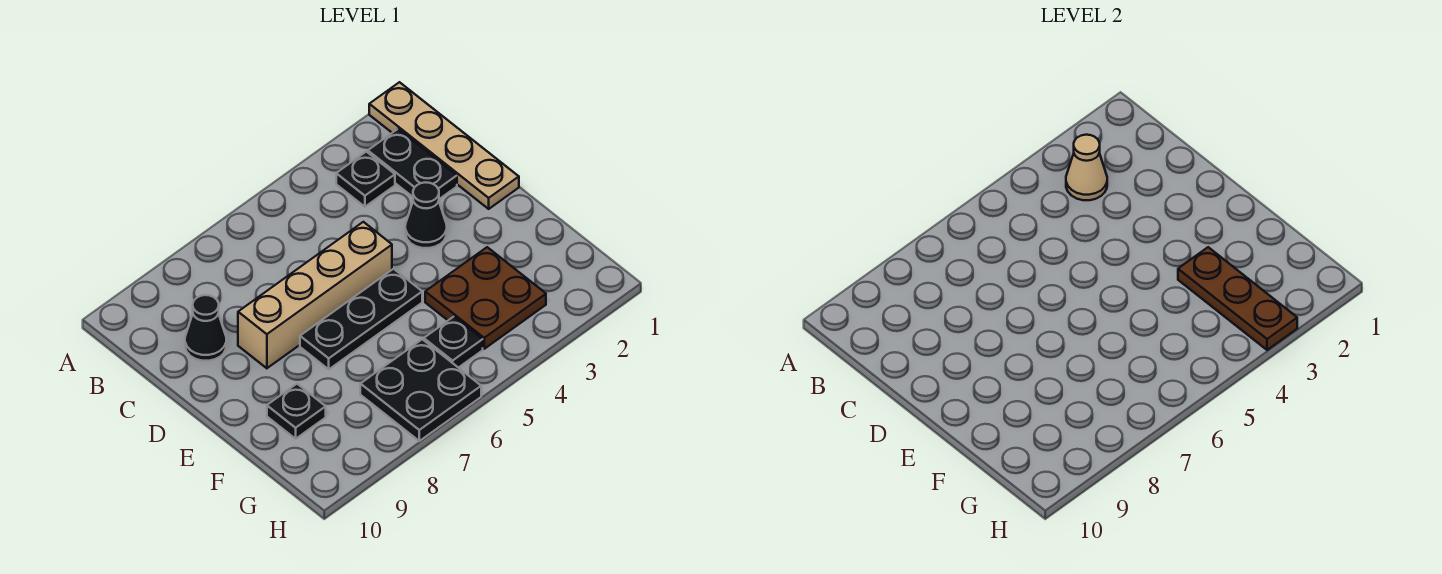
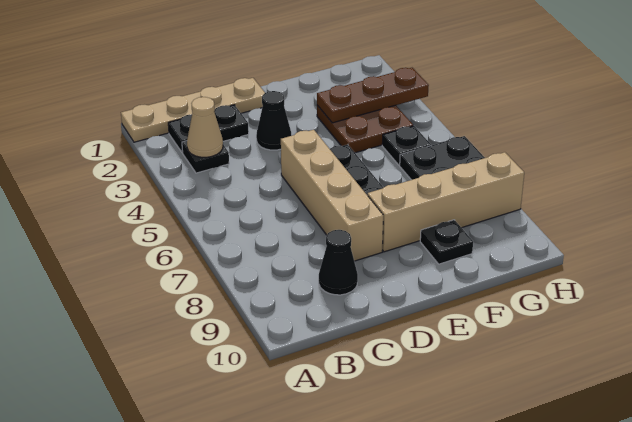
none -> tan 1x4 brick [367,152,524,252]

